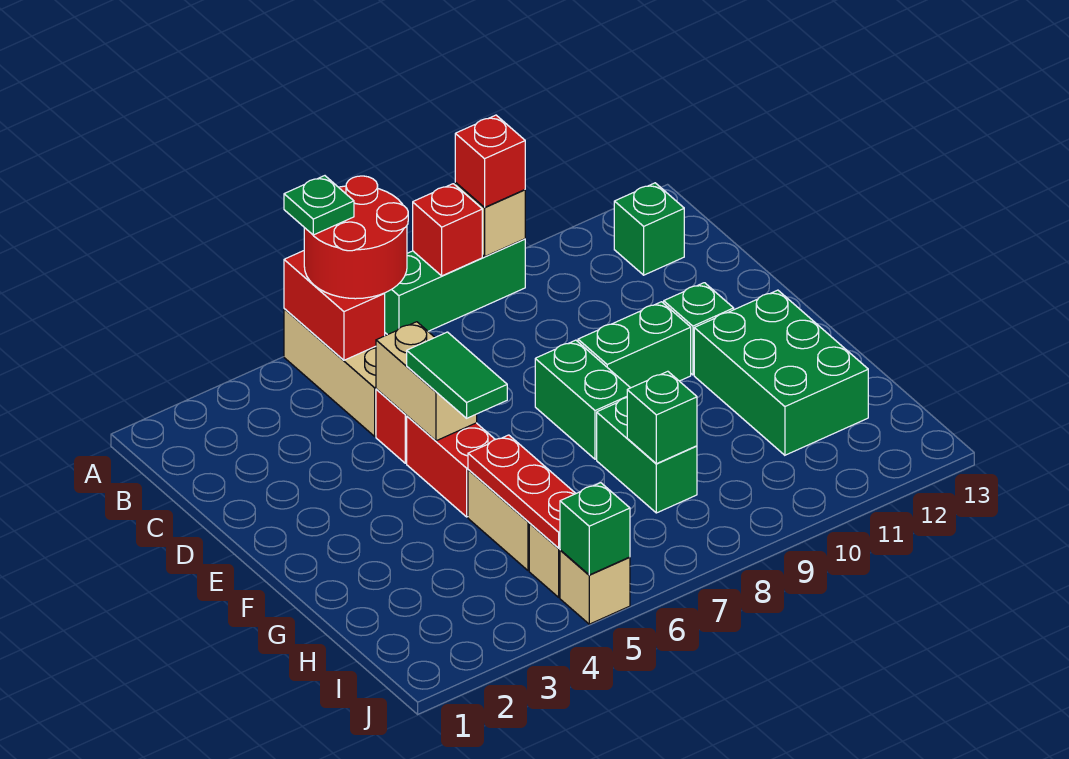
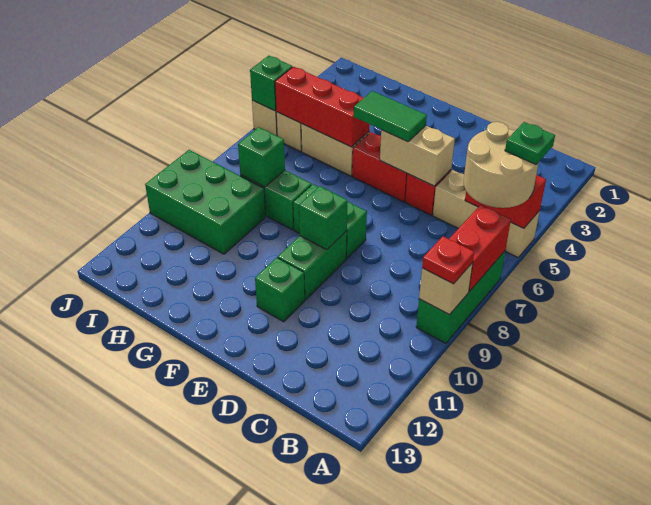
red 2x2 round brick [304,176,408,299] -> tan 2x2 round brick [464,122,539,208]
red 1x1 brick [413,184,482,276] -> red 1x2 brick [449,205,511,292]
red 1x1 brick [455,115,525,207] -> red 1x1 plate [422,236,474,284]
green 1x1 brick [614,183,684,275] -> green 1x1 brick moved to [299,186,347,250]
green 2x3 brick [694,290,868,455] -> green 2x3 brick moved to [145,150,266,254]
red 1x3 plate [468,435,576,548] -> red 1x3 brick [275,67,370,147]

